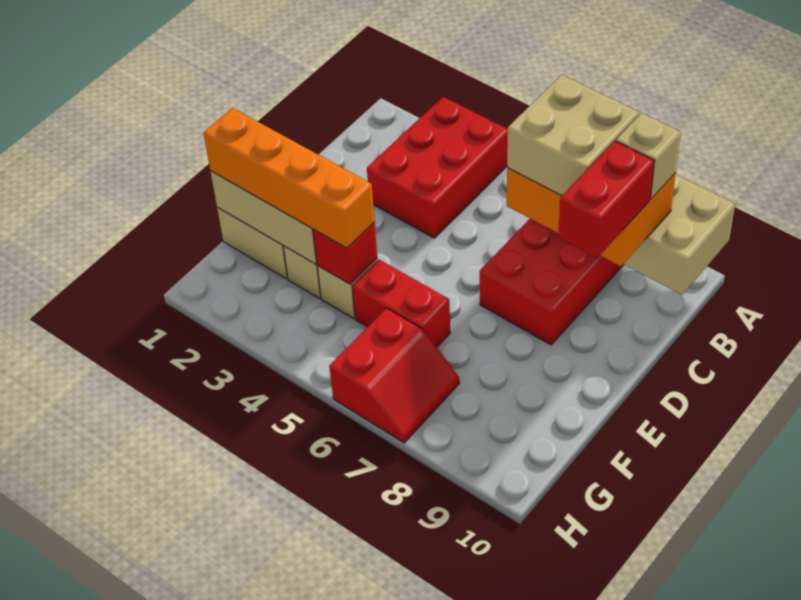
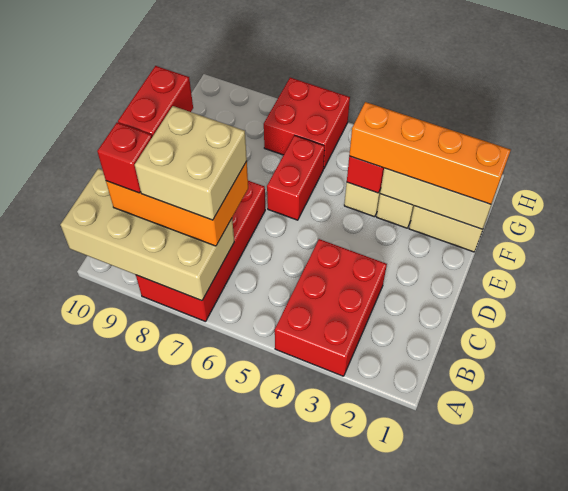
tan 1x1 brick [616,113,681,199] -> red 1x1 brick [97,123,152,193]
red 1x2 brick [352,260,450,347] -> red 1x2 brick turned to [267,136,325,220]
red 2x2 slope [329,308,459,443] -> red 2x2 brick [264,78,350,169]

